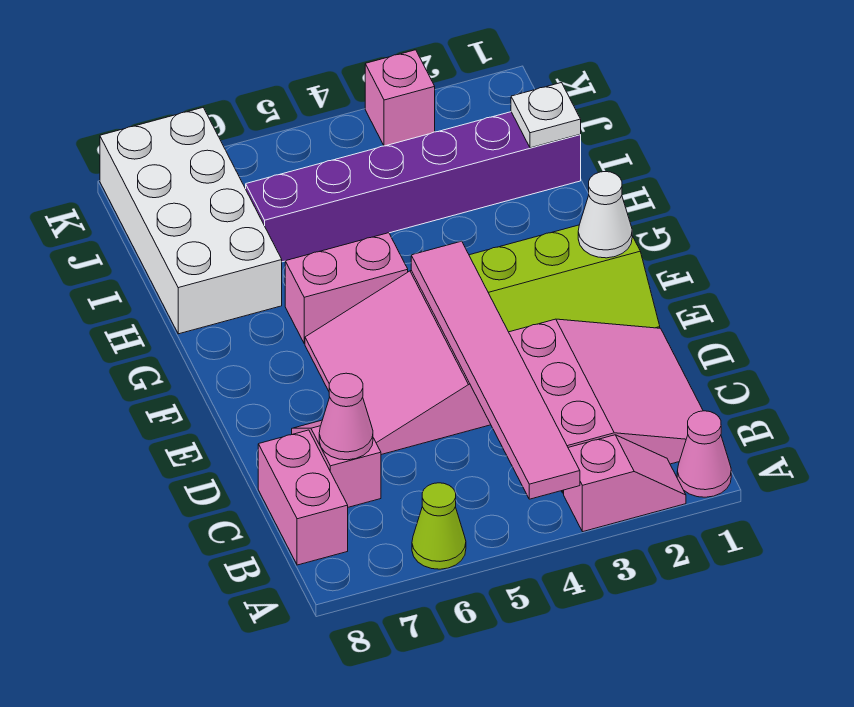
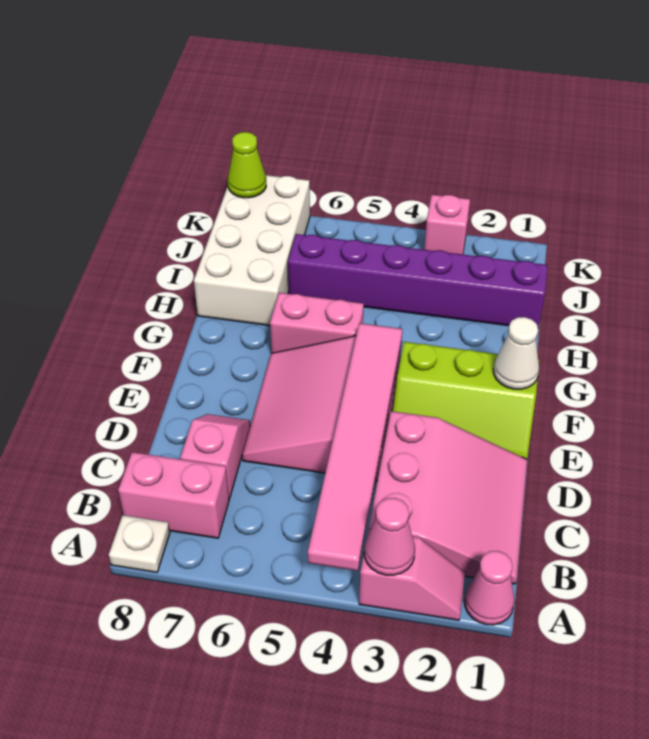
lime 1x1 cone [412,483,466,569] -> lime 1x1 cone moved to [228,132,266,198]
pink 1x2 brick [258,430,348,565] -> pink 1x2 brick turned to [118,452,229,538]
pink 1x1 cone [319,373,373,460] -> pink 1x1 cone moved to [364,498,415,575]
white 1x1 plate [511,83,581,148] -> white 1x1 plate moved to [109,515,170,572]

